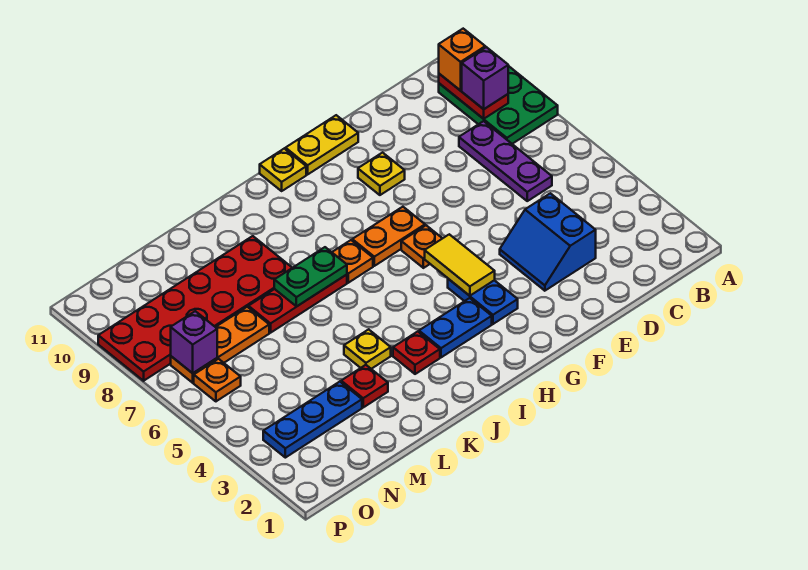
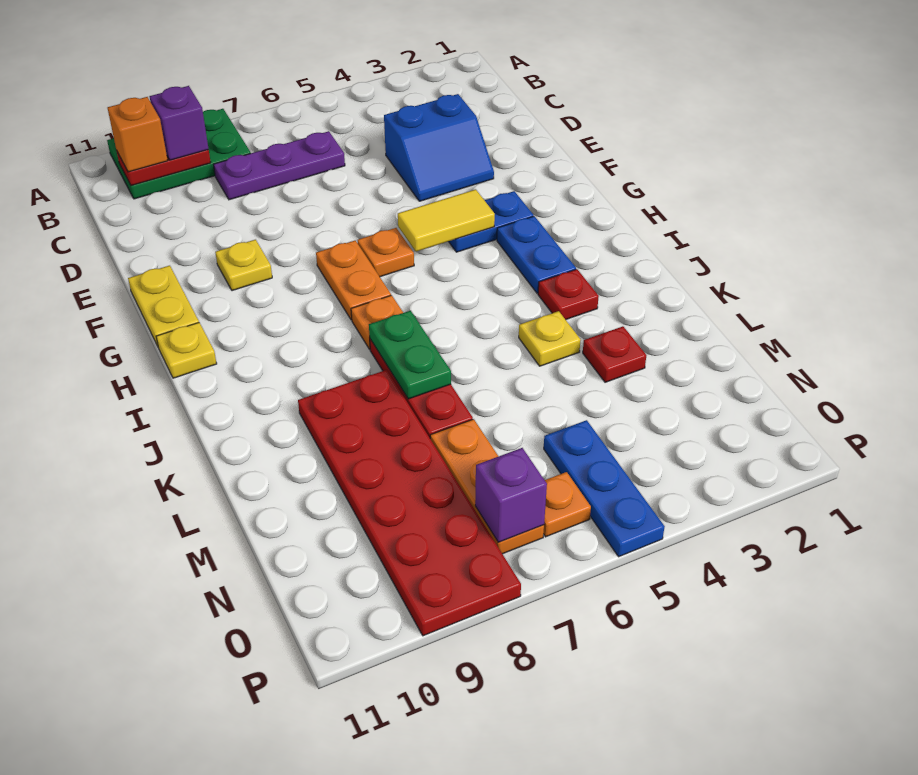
blue 1x3 plate [263,382,362,458] -> blue 1x3 plate moved to [544,420,665,557]

